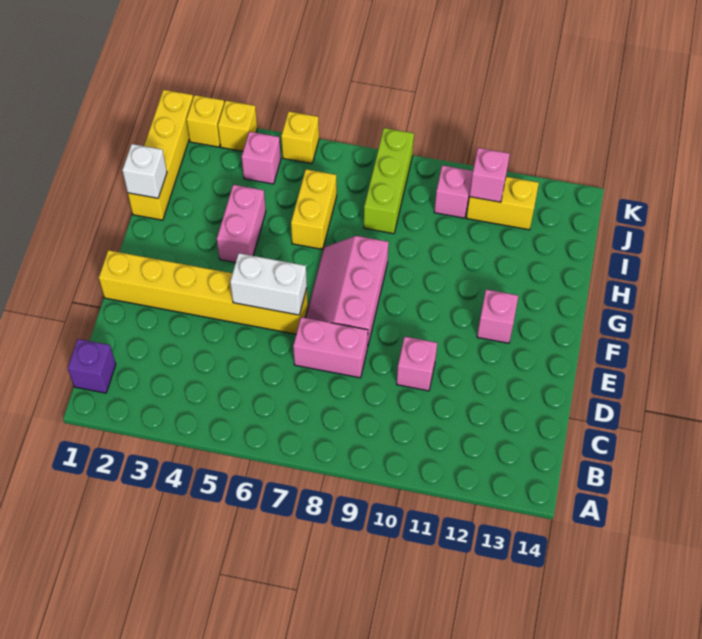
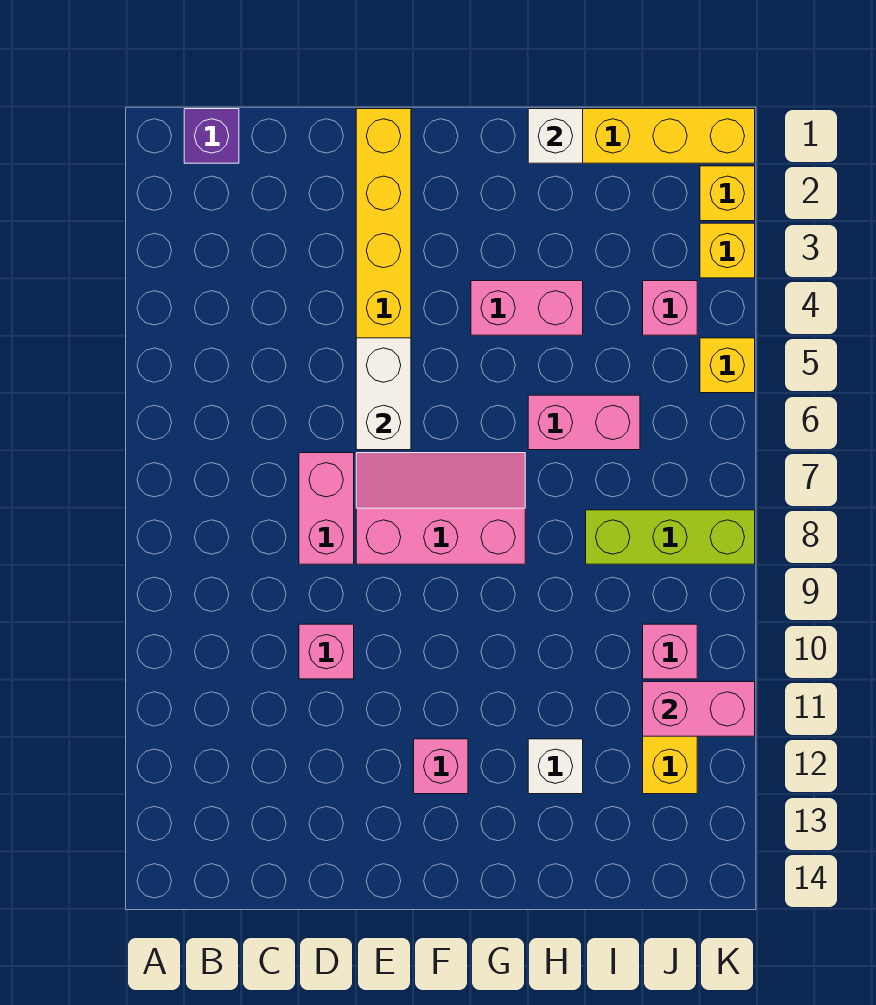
yellow 1x2 brick [291,169,337,249] -> pink 1x2 brick [528,395,640,450]
none -> white 1x1 brick [528,739,583,794]
pink 1x1 brick [469,148,510,202] -> pink 1x2 brick [643,682,755,736]

